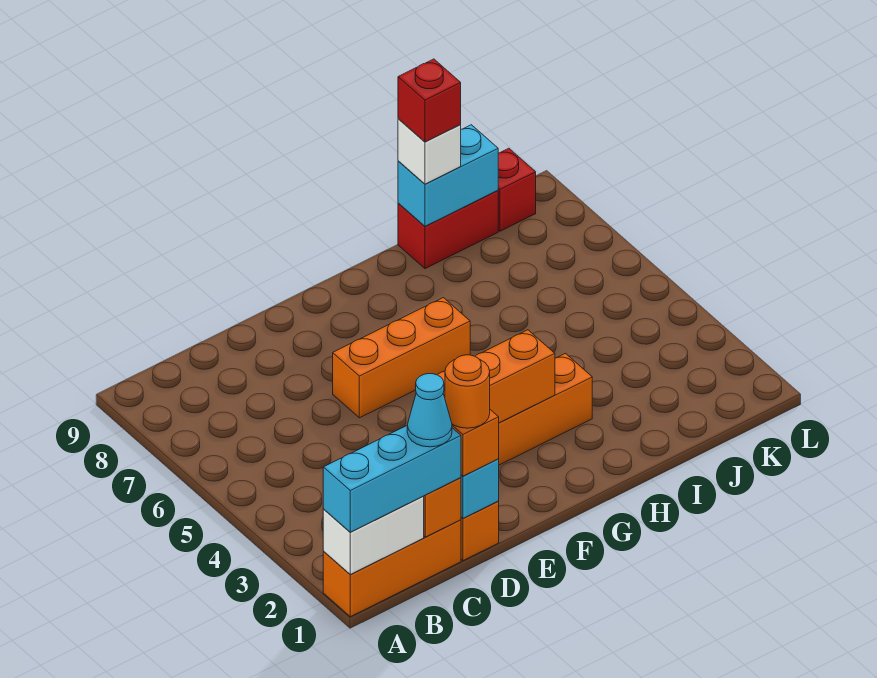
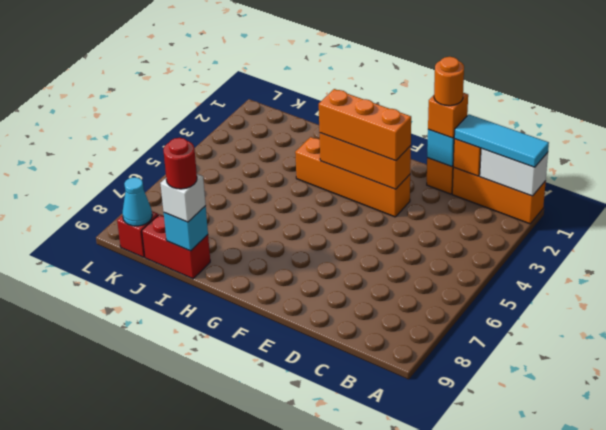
cyan 1x3 brick [323,426,461,532] -> cyan 1x3 tile [454,115,549,167]
cyan 1x1 cone [407,374,452,447] -> cyan 1x1 cone moved to [122,177,152,226]
orange 1x3 brick [333,298,470,418] -> orange 1x3 brick moved to [319,89,411,161]
cyan 1x2 brick [398,125,498,226] -> cyan 1x1 brick [164,206,208,251]
red 1x1 brick [398,59,461,142] -> red 1x1 round brick [163,138,197,189]

